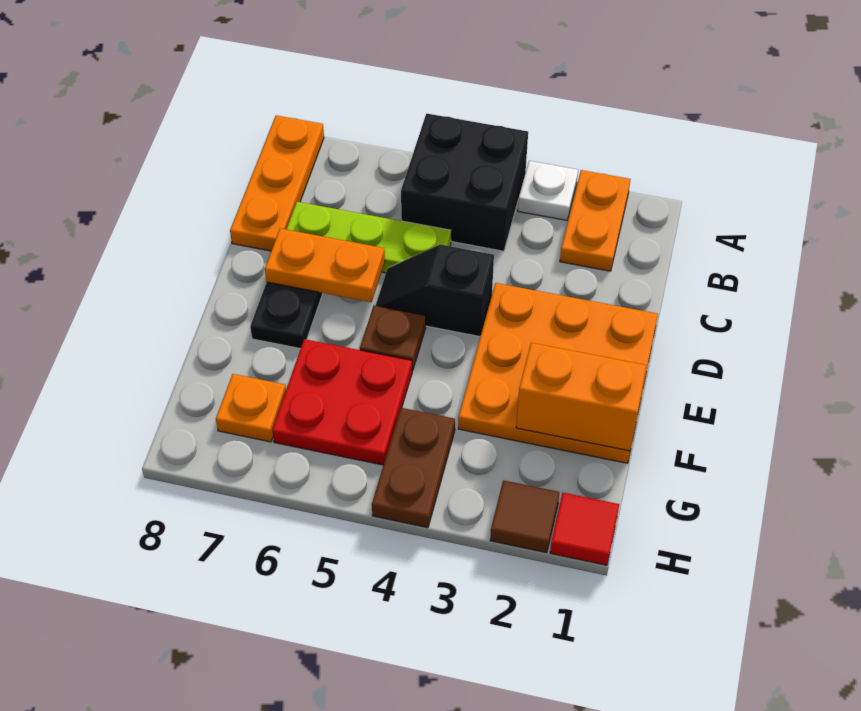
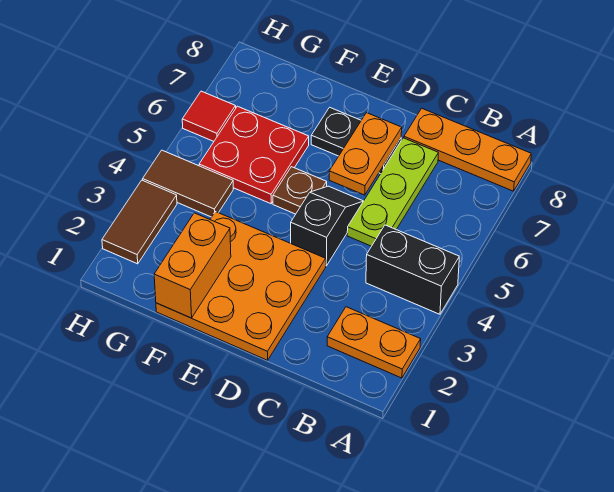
white 1x1 plate [518,161,578,220] -> none
black 2x2 brick [401,113,528,251] -> black 1x2 brick [366,225,459,314]
brown 1x2 plate [372,408,455,528] -> brown 1x2 tile [143,150,233,217]
orange 1x1 plate [216,374,286,442] -> none
red 1x1 tile [550,493,619,565] -> red 1x1 tile moved to [182,91,236,141]
brown 1x1 tile [490,480,559,553] -> brown 1x2 tile [102,180,177,264]

